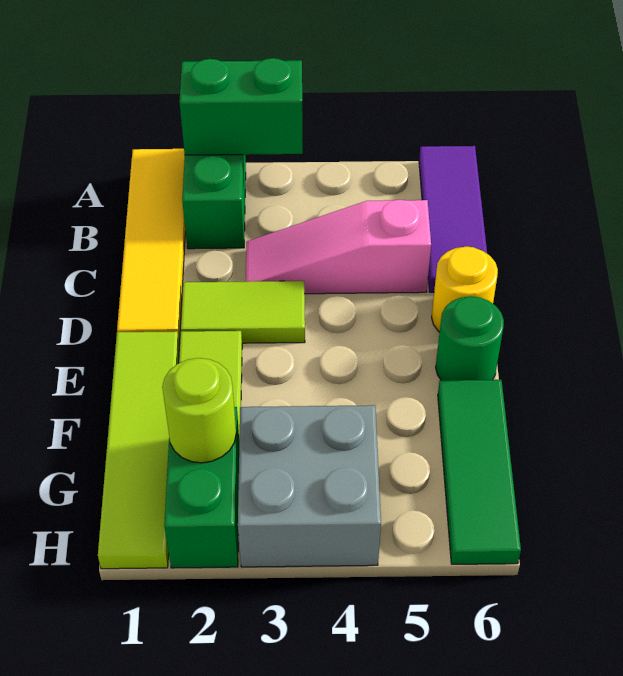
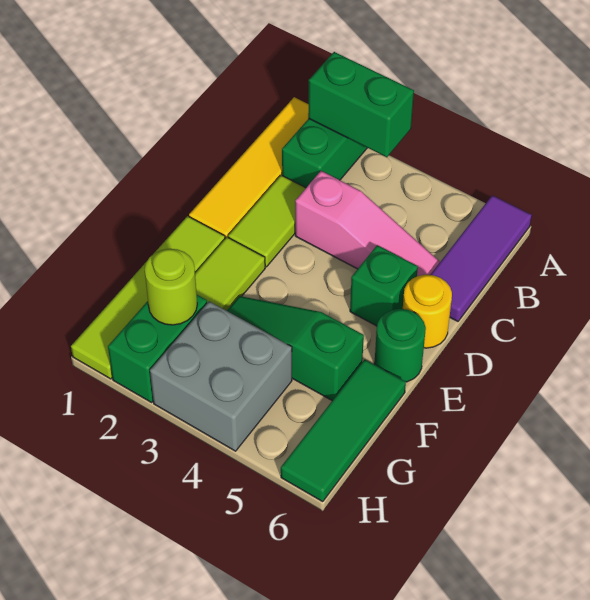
pink 1x3 slope [246,199,431,294] -> pink 1x3 slope turned to [295,171,440,276]
lime 1x2 tile [181,281,305,343] -> lime 1x2 tile turned to [228,175,306,267]
none -> green 1x1 brick [350,245,418,326]
none -> green 1x3 slope [227,296,364,401]

